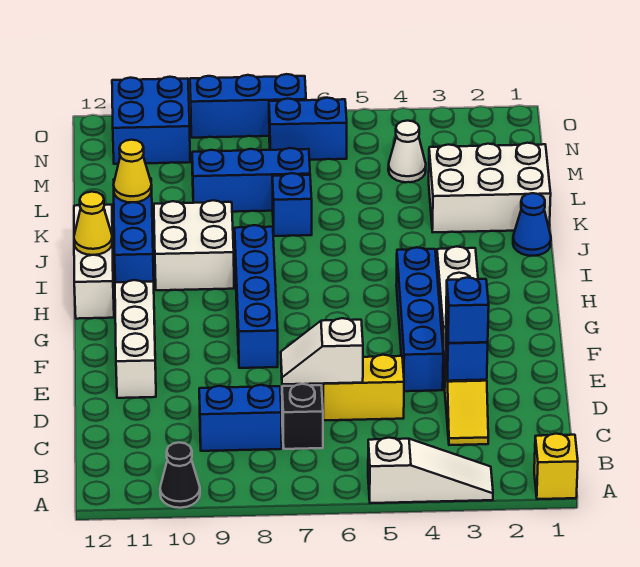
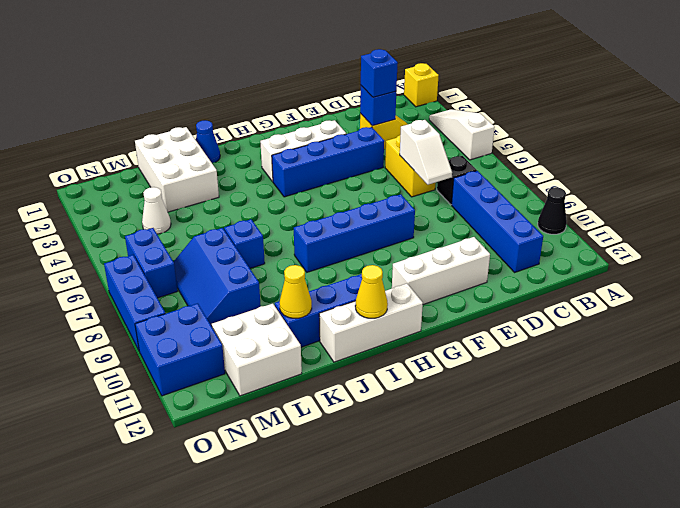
blue 1x2 brick [199,385,282,451] -> blue 1x4 brick [452,171,543,272]
white 2x2 brick [154,200,234,290] -> white 2x2 brick moved to [212,304,302,396]

